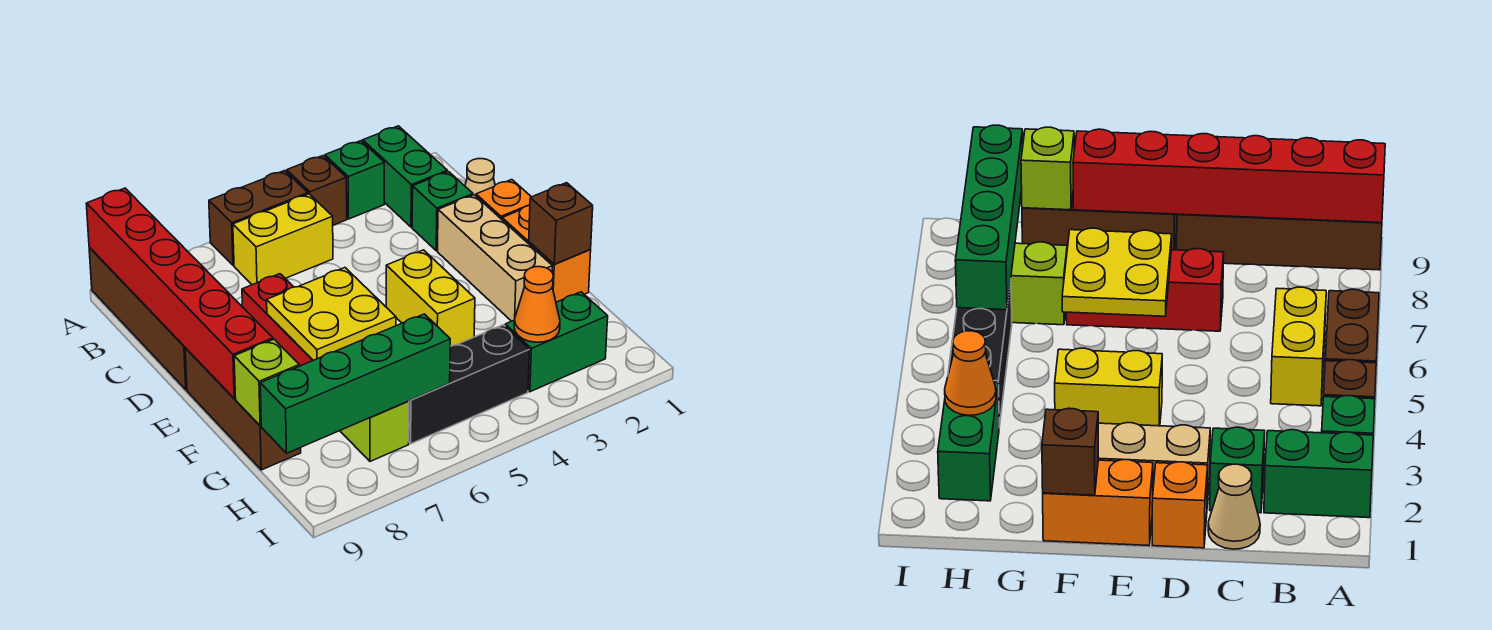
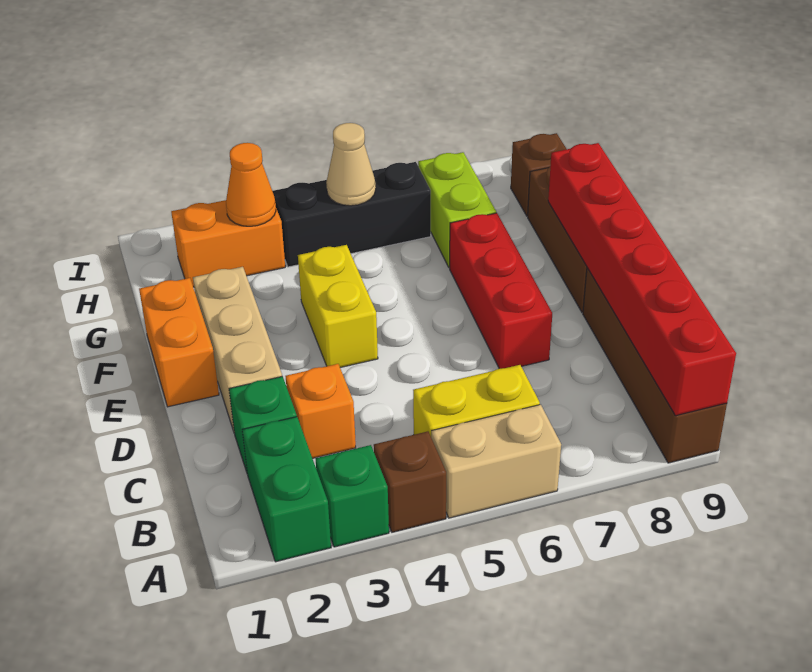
brown 1x2 brick [209,171,308,265] -> tan 1x2 brick [431,405,561,518]
tan 1x1 cone [465,159,495,196] -> tan 1x1 cone moved to [326,123,376,206]
orange 1x1 brick [476,180,531,219] -> orange 1x1 brick moved to [286,364,356,458]
yellow 2x2 plate [267,268,396,360] -> none
brown 1x1 brick [529,183,593,264] -> brown 1x1 brick moved to [511,133,566,216]
lime 1x1 brick [234,339,299,426] -> none
green 1x2 brick [505,292,608,392] -> orange 1x2 brick [171,200,285,287]
green 1x4 brick [260,314,450,453] -> none

